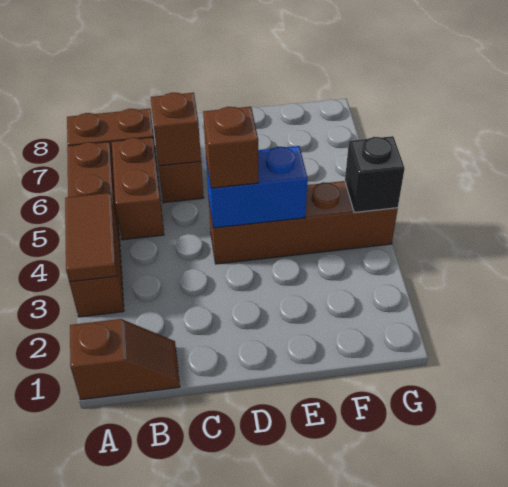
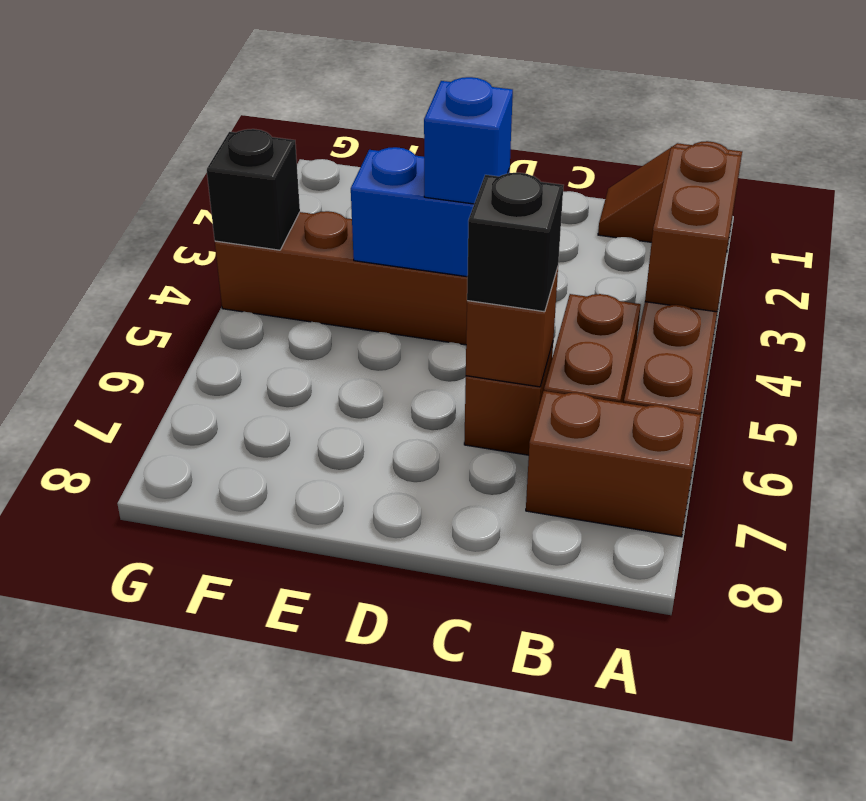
brown 1x2 tile [65,193,117,282] -> brown 1x2 brick [645,144,741,312]
none -> black 1x1 brick [467,173,563,312]
brown 1x1 brick [203,107,258,188] -> blue 1x1 brick [424,77,513,204]

